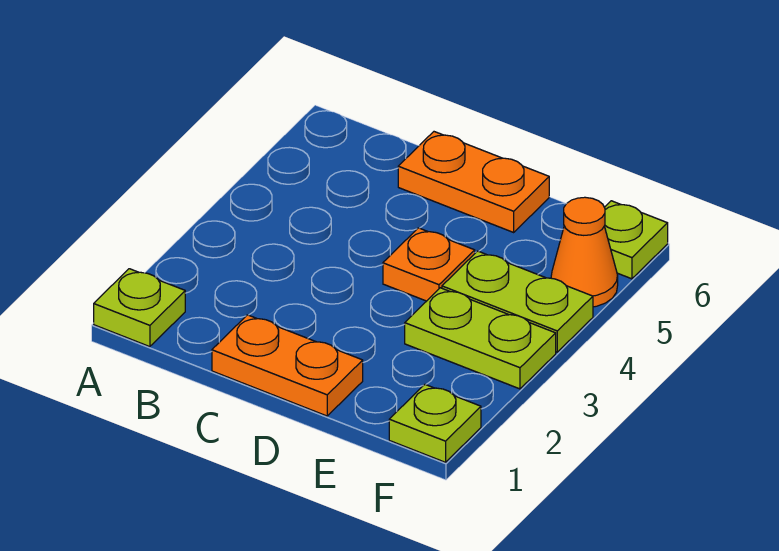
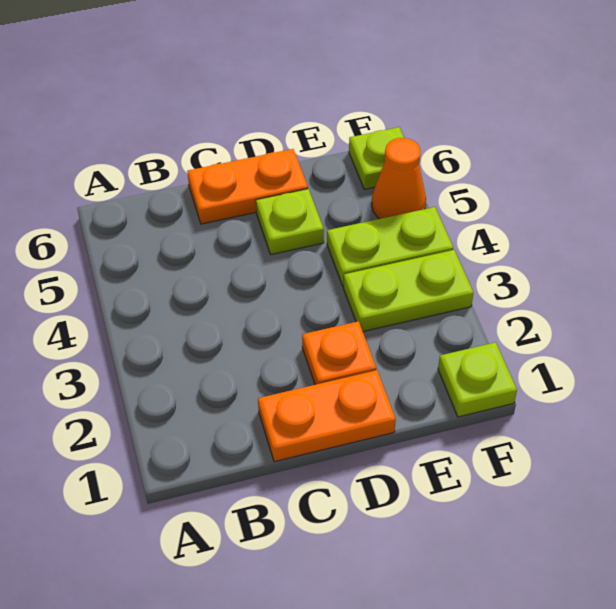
lime 1x1 plate [94,269,185,347] -> lime 1x1 plate moved to [256,189,324,254]
orange 1x1 plate [383,228,475,301] -> orange 1x1 plate moved to [302,321,376,385]

